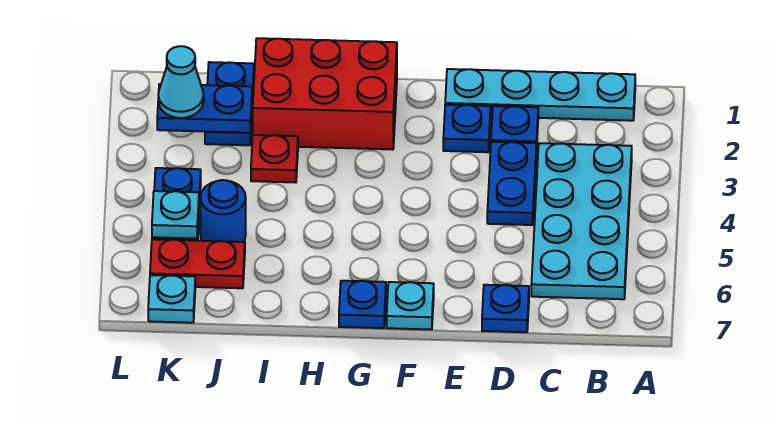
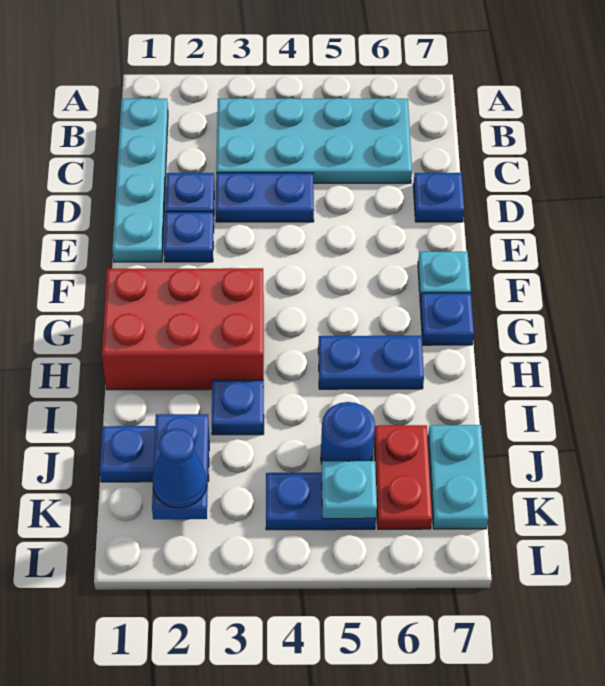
red 2x3 brick [253,38,397,150] -> red 2x3 brick turned to [102,268,264,390]
none -> blue 1x2 plate [318,336,424,389]
red 1x1 plate [251,135,298,183] -> blue 1x1 plate [212,380,264,435]
cyan 1x1 cone [158,46,204,118] -> blue 1x1 cone [152,428,207,508]
cyan 1x1 plate [148,275,195,323] -> cyan 1x2 plate [428,425,488,529]

